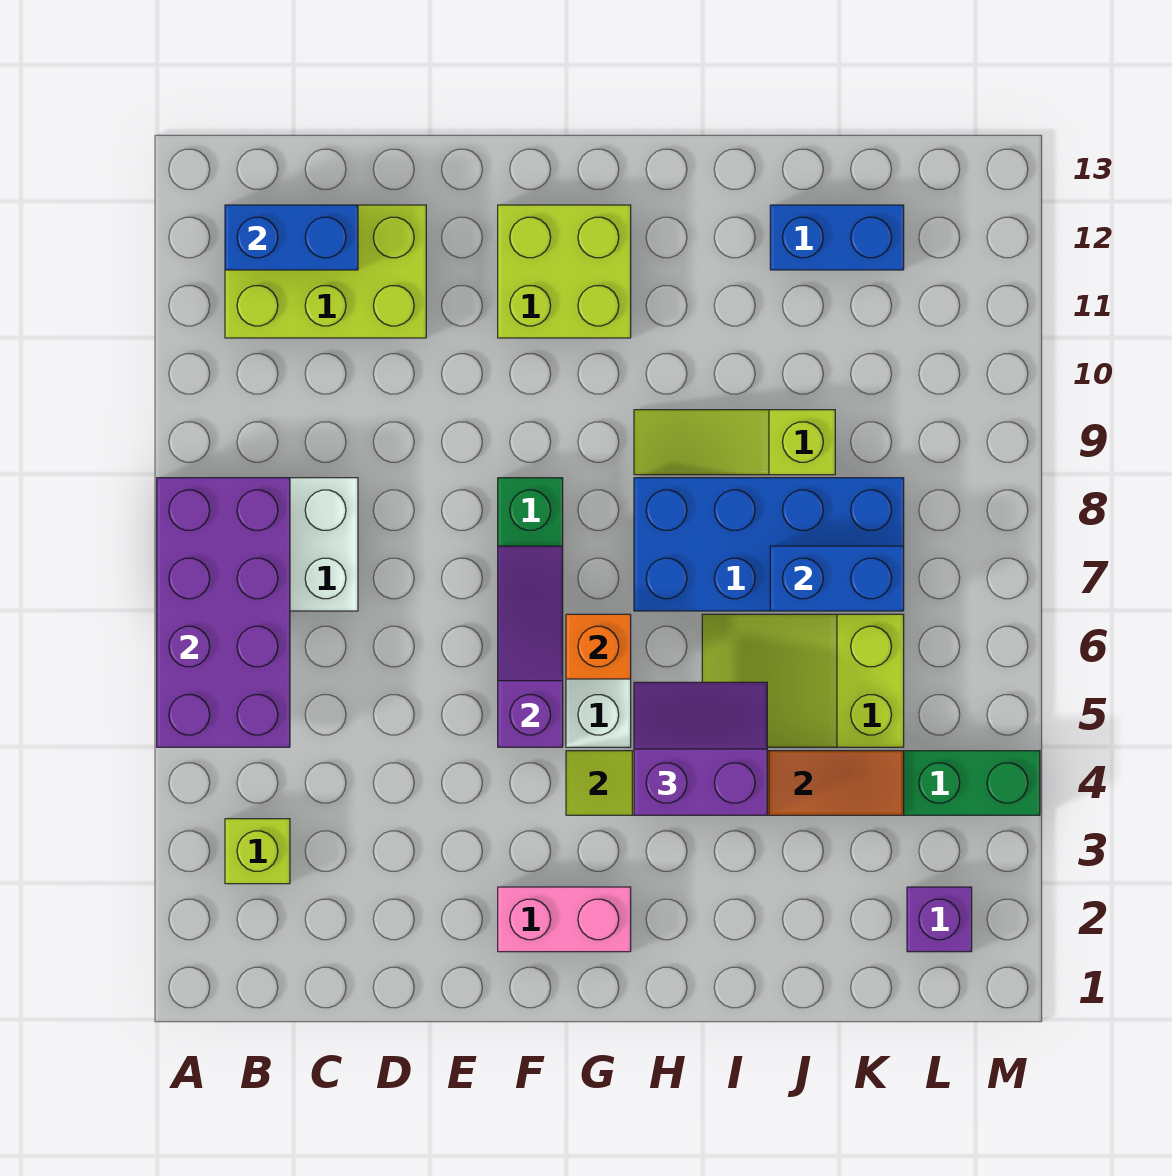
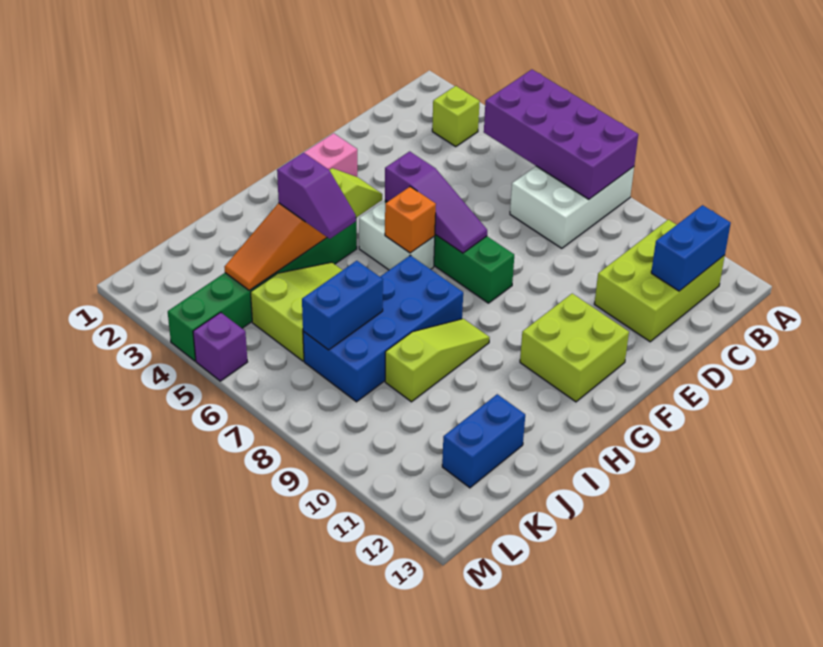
purple 2x2 slope [634,682,767,815] -> purple 1x2 slope [277,152,356,239]
purple 1x1 brick [907,887,972,952] -> purple 1x1 brick moved to [193,312,247,381]

